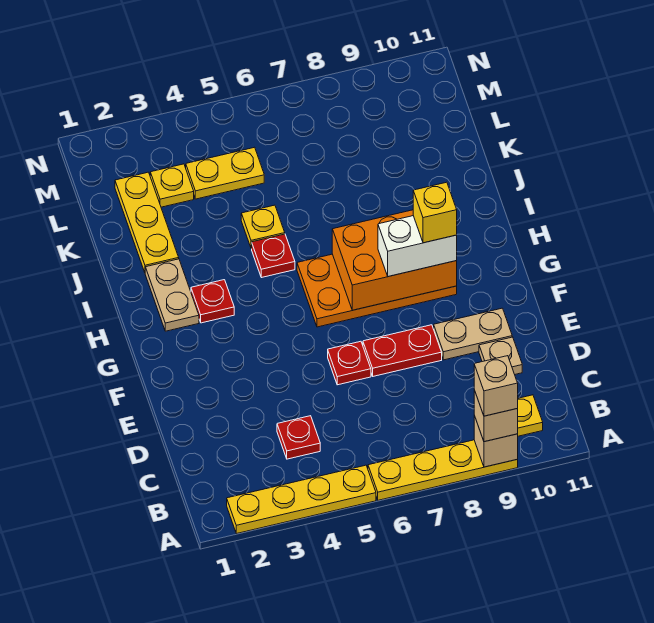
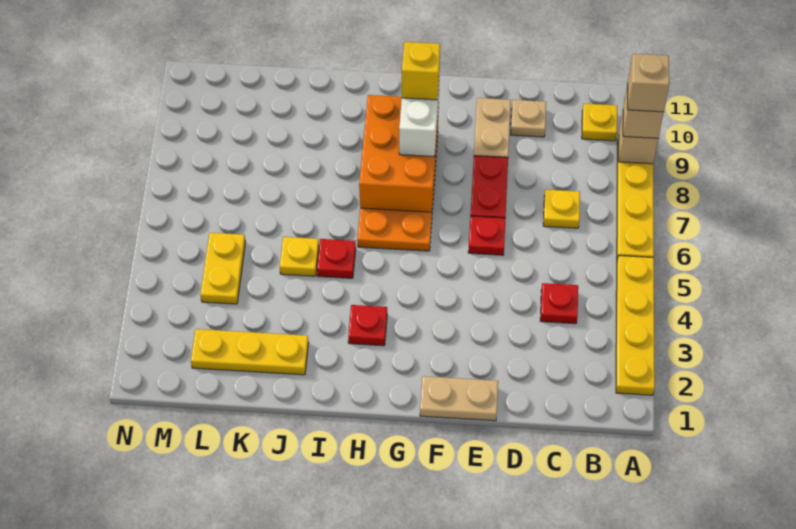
tan 1x2 plate [145,259,199,331] -> tan 1x2 plate moved to [420,376,498,421]
yellow 1x1 plate [150,164,194,207] -> yellow 1x1 plate moved to [543,190,580,228]

